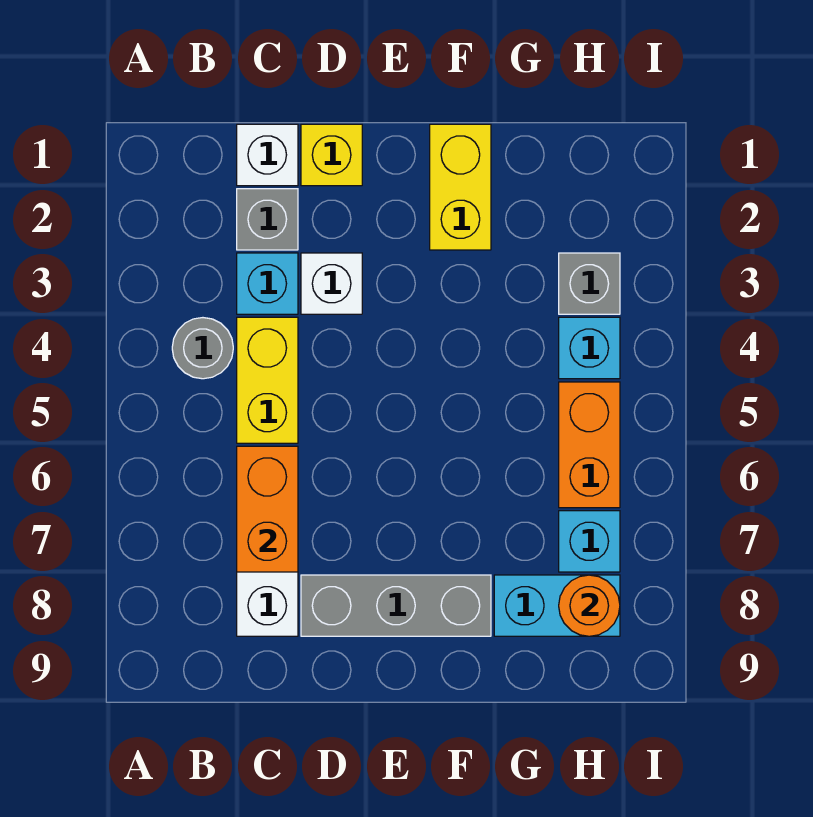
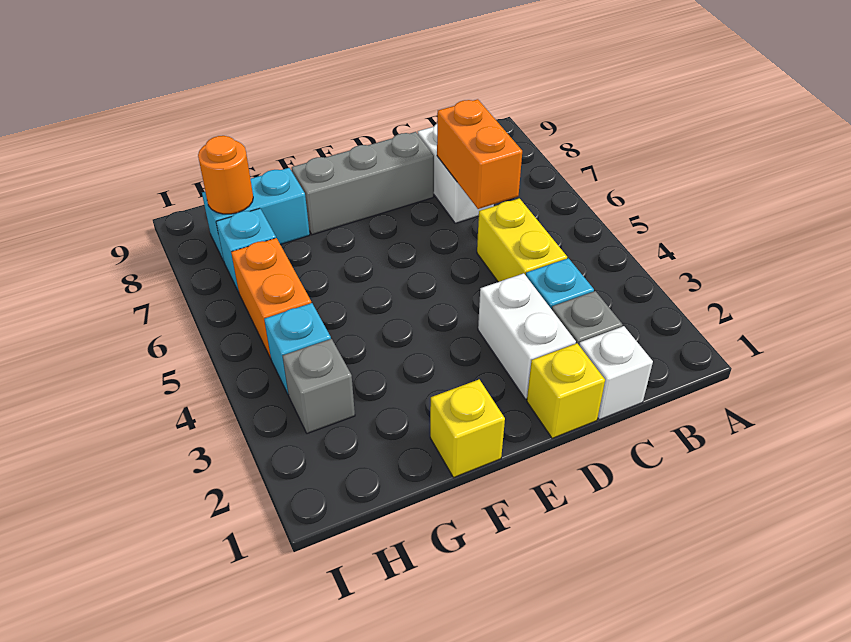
grey 1x1 round brick [172,318,233,379] -> none
white 1x1 brick [301,253,362,314] -> white 1x2 brick [478,273,576,399]
yellow 1x2 brick [430,124,491,250] -> yellow 1x1 brick [430,380,505,478]

